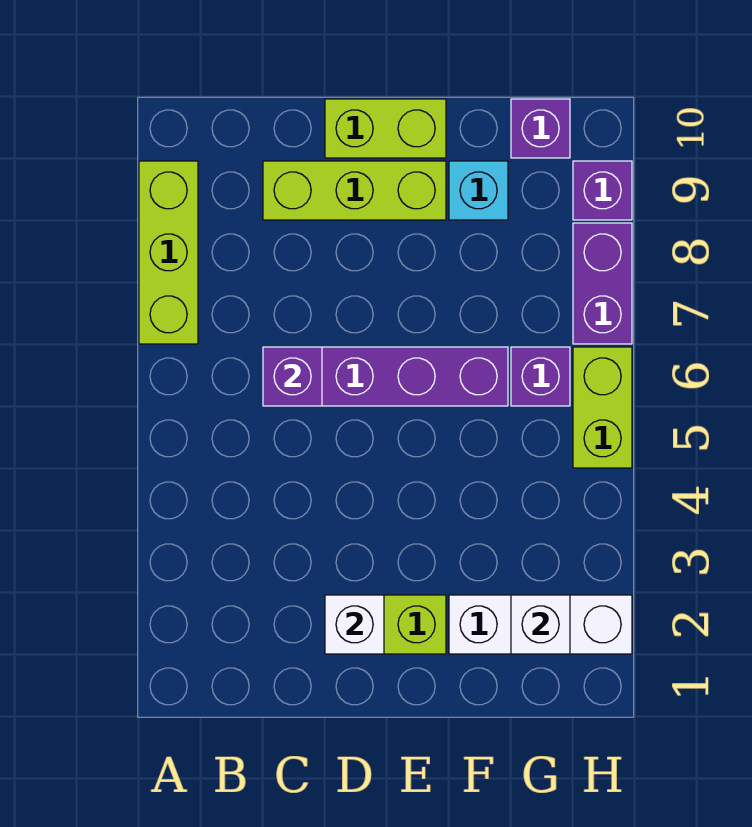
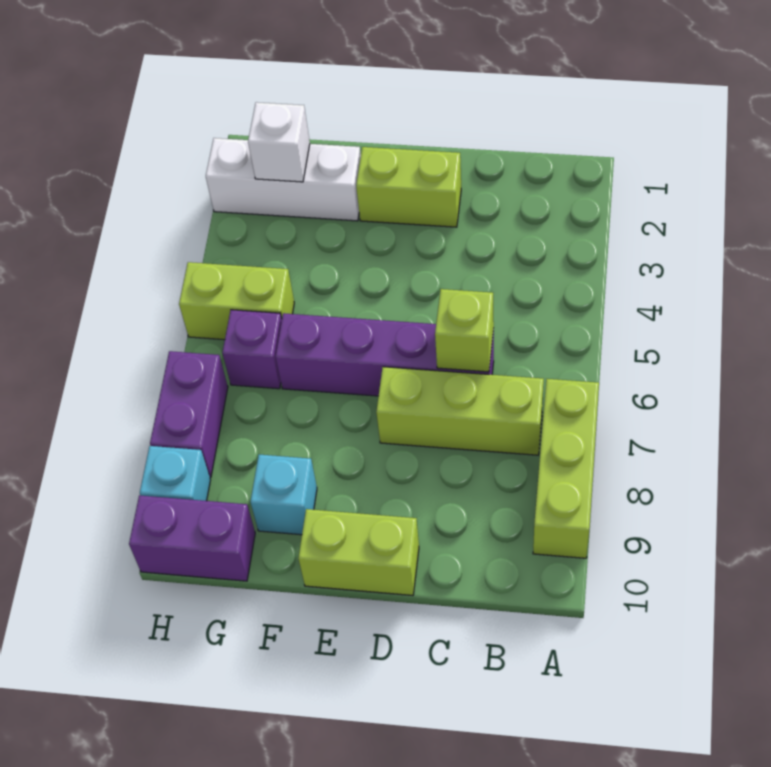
purple 1x1 brick [263,347,322,406] -> lime 1x1 brick [435,289,494,372]
lime 1x3 brick [263,161,446,220] -> lime 1x3 brick moved to [376,367,544,455]
white 1x1 brick [325,595,384,654] -> none
purple 1x1 brick [511,99,570,158] -> purple 1x2 brick [129,495,255,581]
lime 1x2 brick [573,347,632,468] -> lime 1x2 brick turned to [179,262,294,340]
purple 1x1 brick [573,161,632,220] -> cyan 1x1 brick [140,446,210,501]

